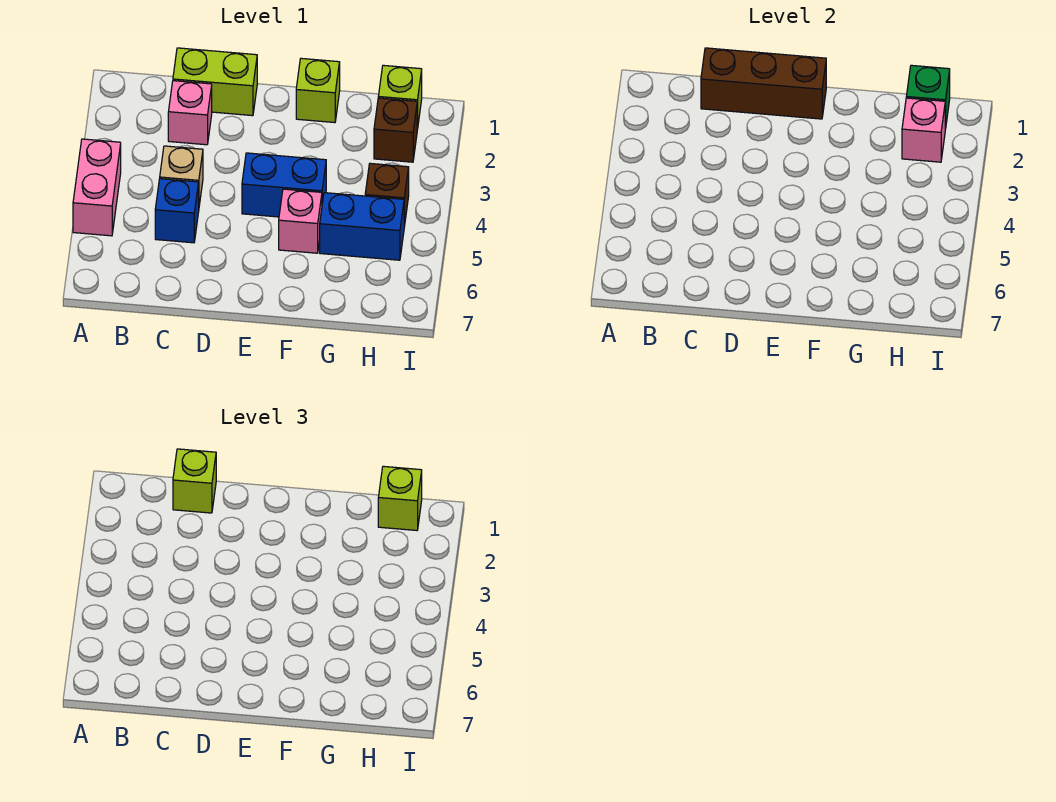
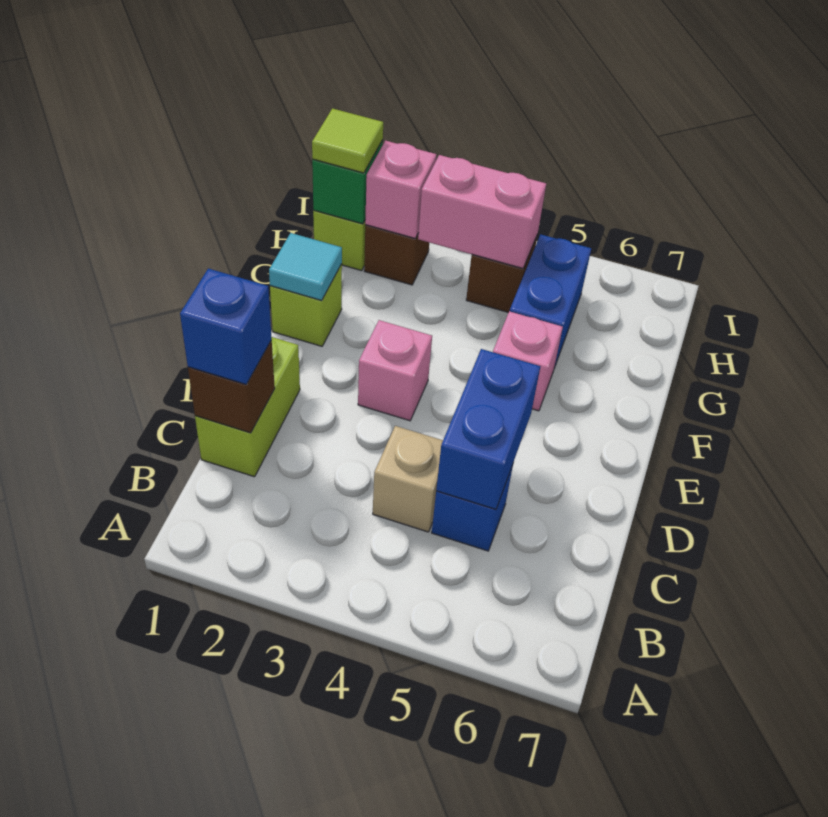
pink 1x2 brick [73,139,121,236] -> pink 1x2 brick moved to [418,155,546,268]
brown 1x3 brick [701,48,826,119] -> brown 1x1 brick [188,341,275,433]
lime 1x1 brick [173,449,216,513] -> blue 1x1 brick [180,268,272,384]
pink 1x1 brick [168,81,212,145] -> pink 1x1 brick moved to [358,320,432,421]
blue 1x2 brick [242,153,326,217] -> blue 1x2 brick moved to [436,349,540,509]
none -> cyan 1x1 tile [269,233,342,301]
lime 1x1 brick [378,466,422,530] -> lime 1x1 tile [312,108,383,173]

